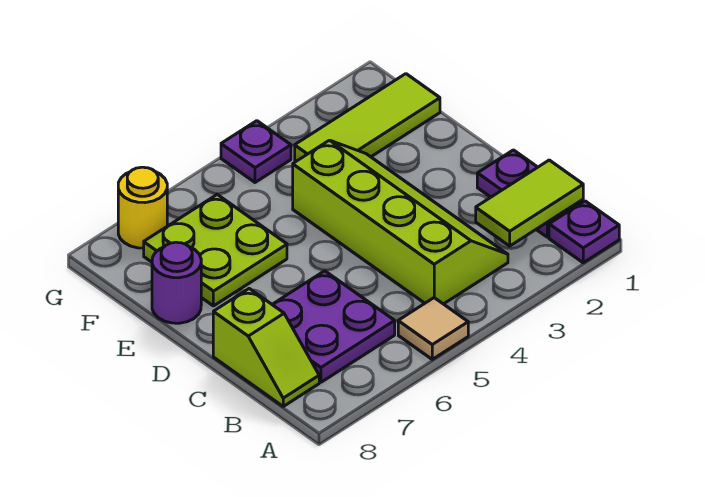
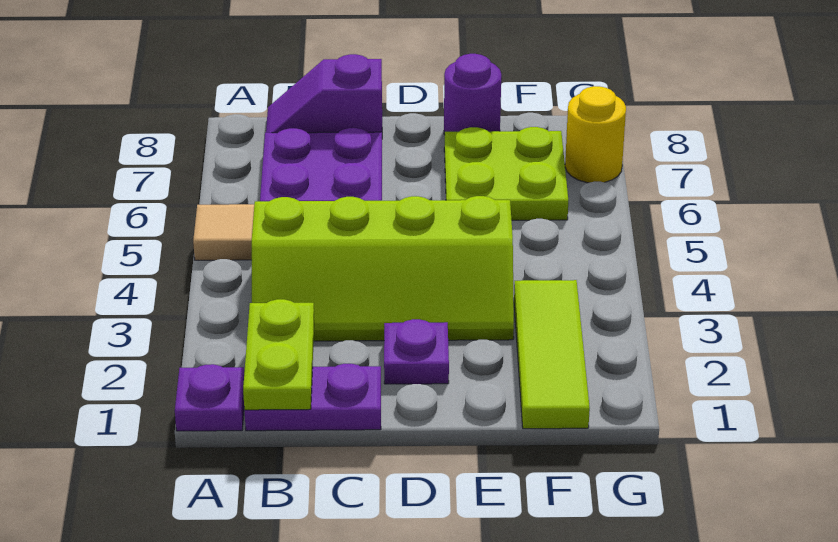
lime 1x2 tile [476,160,583,246] -> lime 1x2 plate [243,299,314,410]
lime 1x2 slope [213,289,319,406] -> purple 1x2 slope [266,54,382,133]
purple 1x1 plate [221,121,291,182] -> purple 1x1 plate moved to [384,319,449,384]

